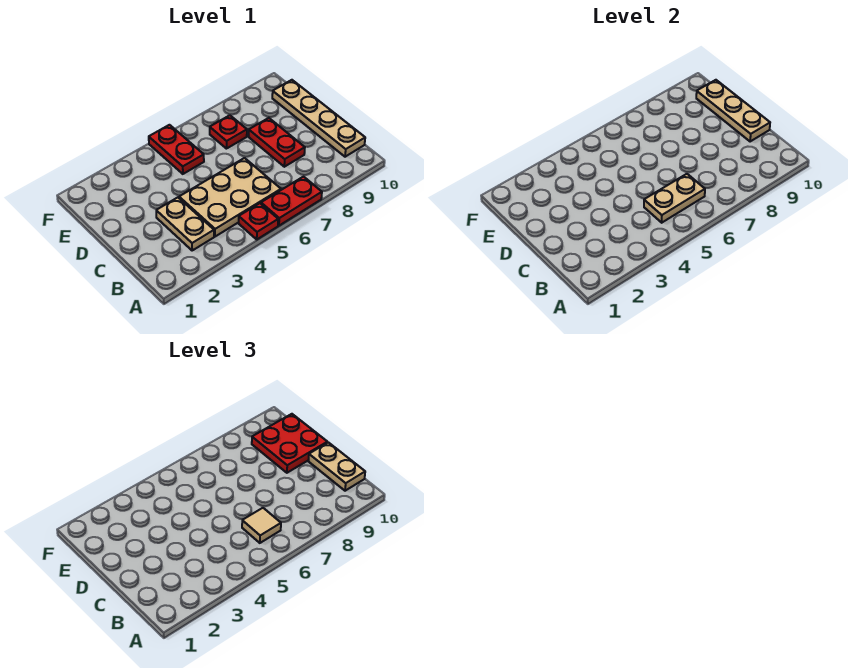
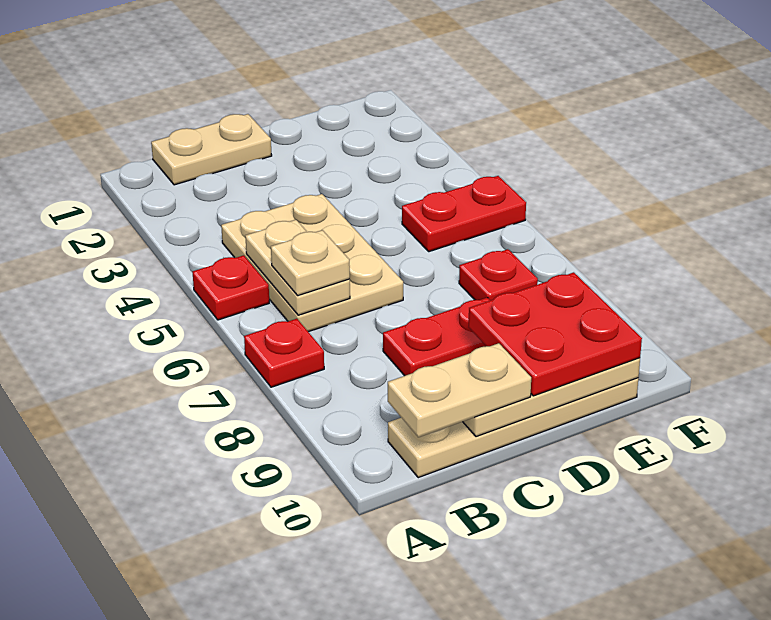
red 1x2 plate [261,177,322,226] -> red 1x1 plate [244,319,324,387]
tan 1x2 plate [156,197,214,250] -> tan 1x2 plate moved to [151,114,272,185]
tan 1x1 tile [242,508,281,543] -> tan 1x1 plate [271,230,350,296]

